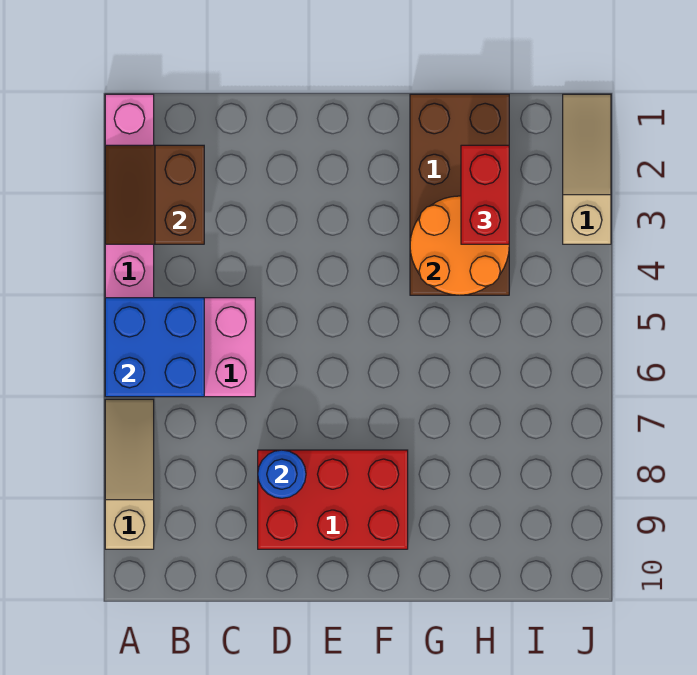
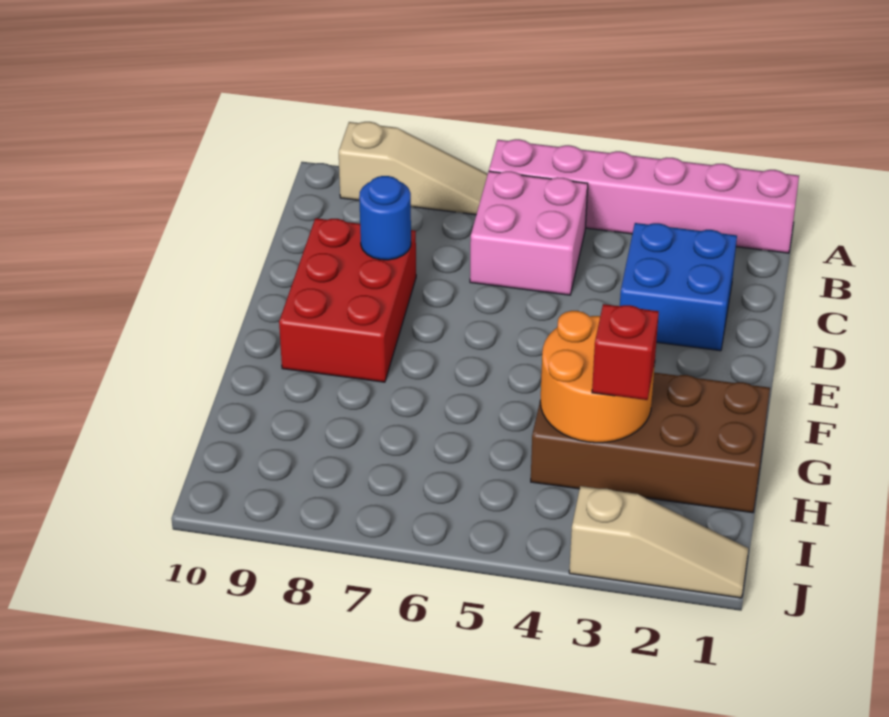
brown 2x2 slope [105,145,204,244] -> none
blue 2x2 brick [105,298,204,397] -> blue 2x2 brick moved to [620,223,737,351]
red 1x2 brick [461,145,509,244] -> red 1x1 brick [592,304,659,400]

